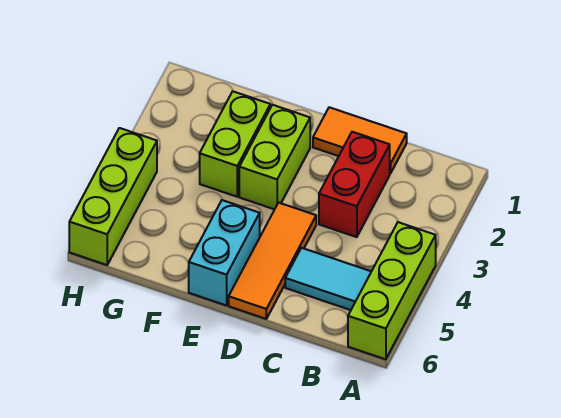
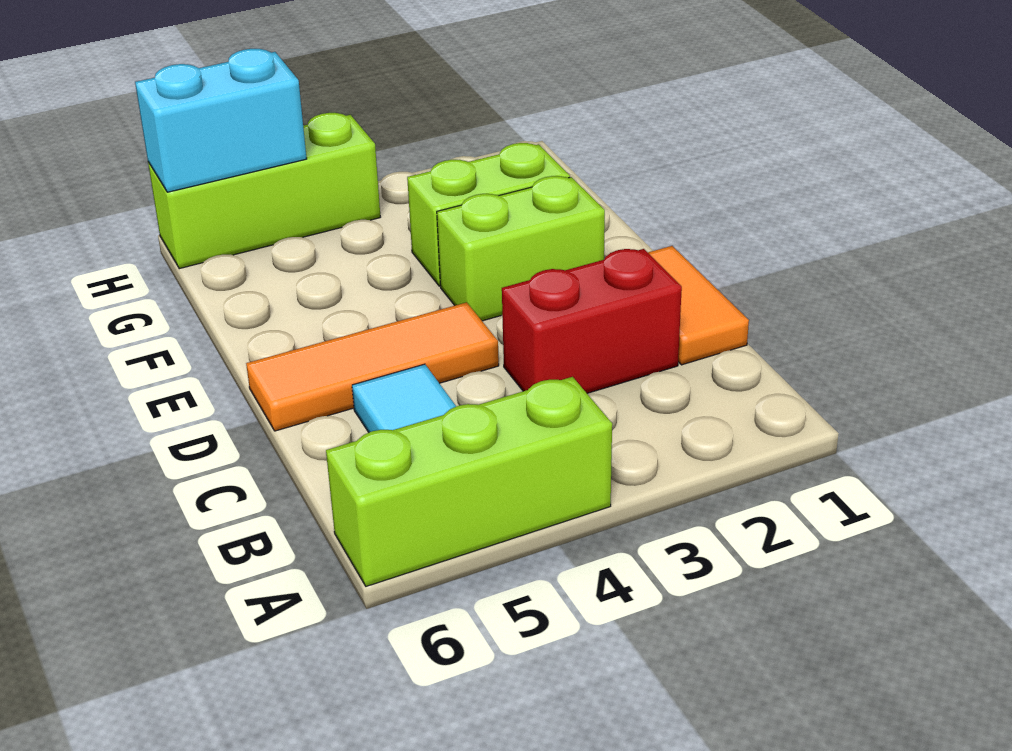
cyan 1x2 brick [189,200,260,306] -> cyan 1x2 brick moved to [135,49,307,192]

